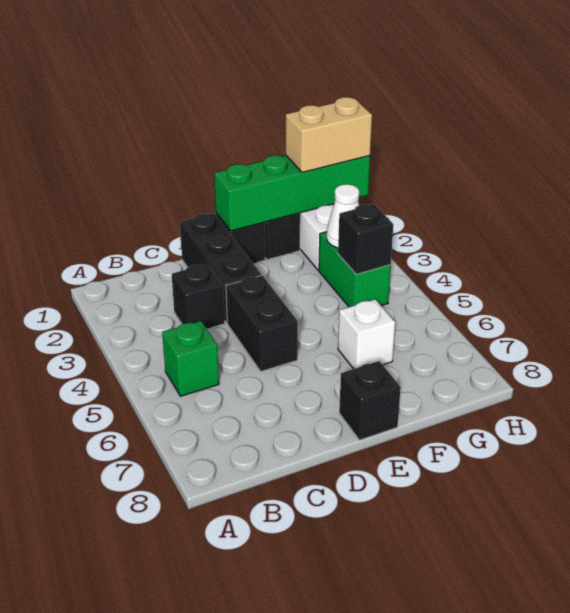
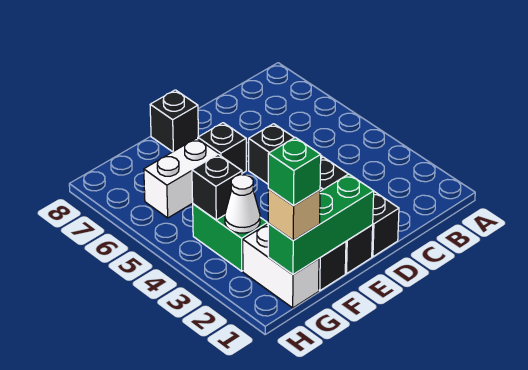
green 1x1 brick [162,321,219,396] -> green 1x1 brick moved to [268,137,321,205]
black 1x1 brick [172,264,225,329] -> black 1x1 brick moved to [198,123,246,173]
green 1x4 brick [214,155,370,231] -> green 1x3 brick [268,174,374,275]
white 1x1 brick [338,299,395,369] -> white 1x2 brick [144,138,220,218]
tan 1x2 brick [286,97,372,173] -> tan 1x1 brick [268,189,320,240]

